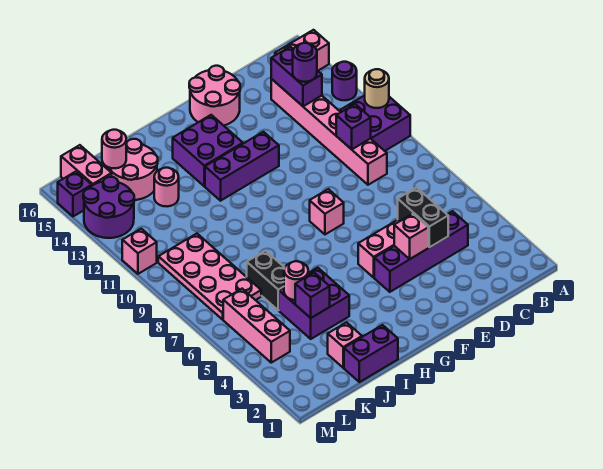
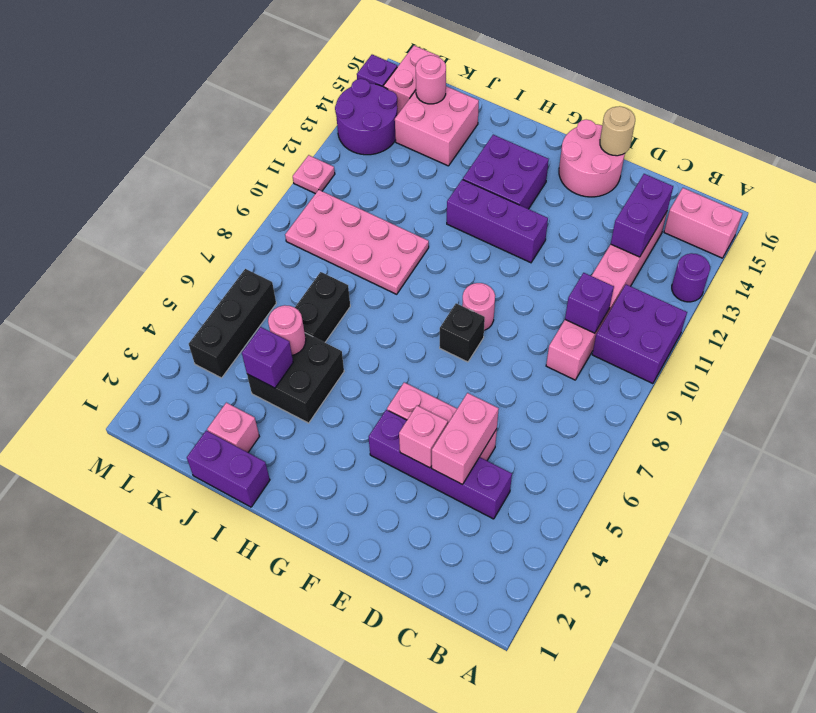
tan 1x1 round brick [365,69,389,108] -> tan 1x1 round brick moved to [600,106,635,156]
purple 1x1 round brick [293,43,317,82] -> none
black 1x2 brick [398,188,448,247] -> pink 1x2 brick [432,393,499,485]
pink 1x1 brick [310,189,344,234] -> black 1x1 brick [440,303,485,362]
purple 2x2 brick [279,268,349,339] -> black 2x2 brick [247,333,344,423]
pink 1x1 round brick [154,168,179,206] -> pink 1x1 round brick moved to [462,283,495,330]
pink 2x2 round brick [107,139,158,200] -> pink 2x2 brick [395,86,479,166]
pink 2x4 plate [158,234,261,319] -> pink 2x4 plate turned to [285,190,429,294]
pink 1x3 brick [223,289,290,363] -> black 1x3 brick [189,269,276,378]
pink 1x1 brick [122,229,157,274] -> pink 1x1 plate [293,155,335,194]

